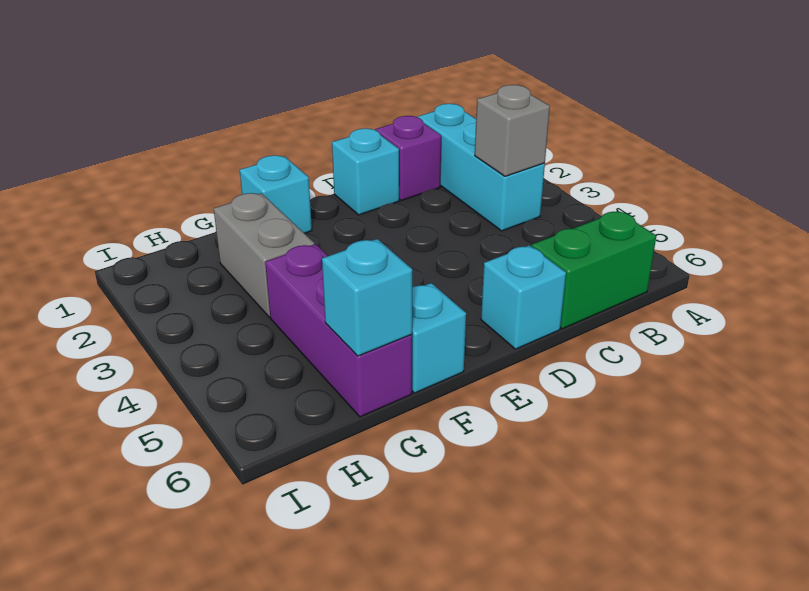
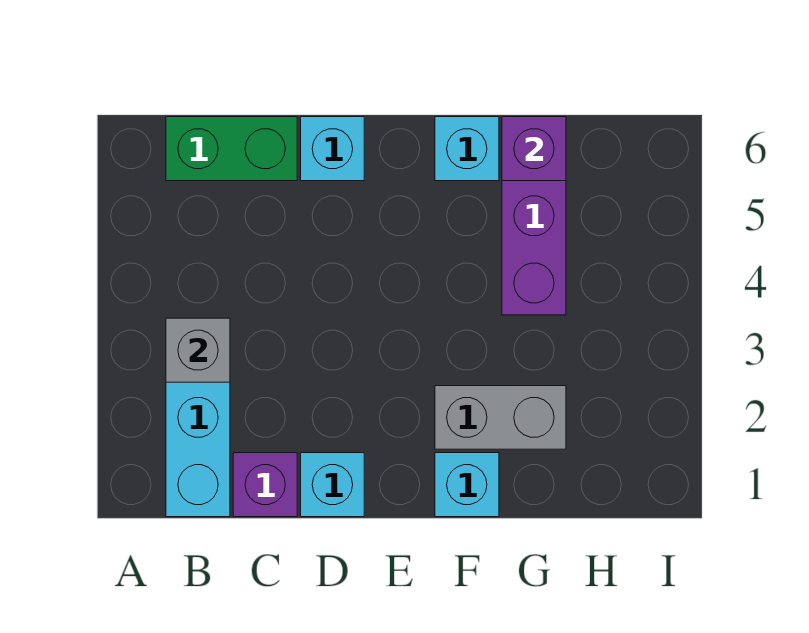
grey 1x2 brick [214,193,314,317] -> grey 1x2 brick turned to [435,386,566,449]
cyan 1x1 brick [322,239,412,356] -> purple 1x1 brick [502,117,566,181]

